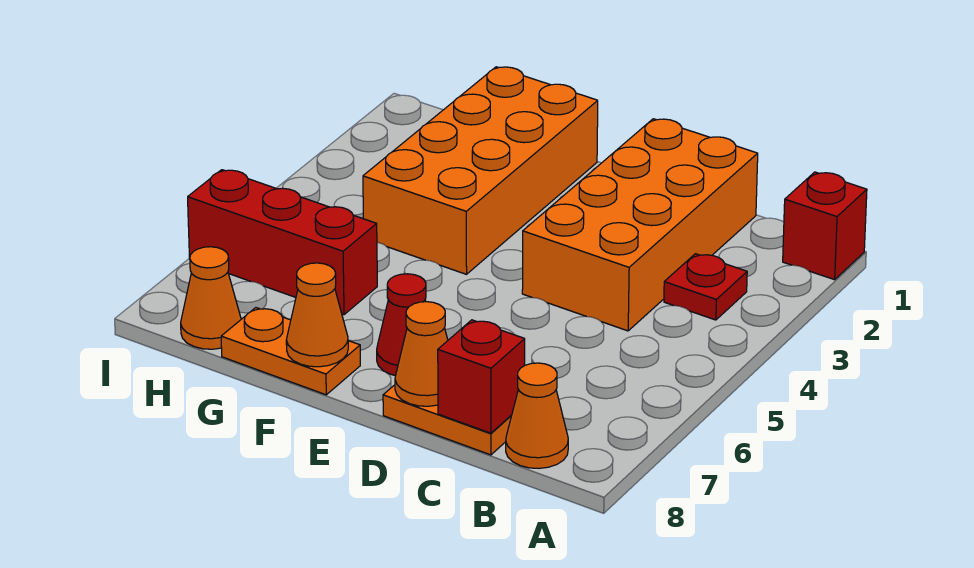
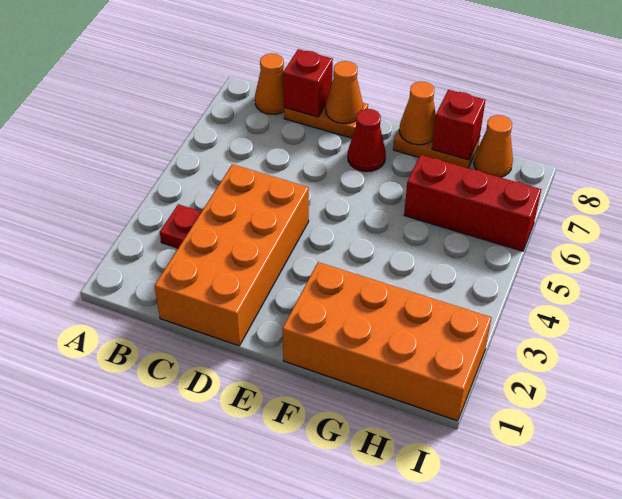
red 1x1 brick [783,172,867,280] -> red 1x1 brick moved to [432,90,485,160]
orange 2x4 brick [363,67,598,274] -> orange 2x4 brick turned to [282,262,492,421]

